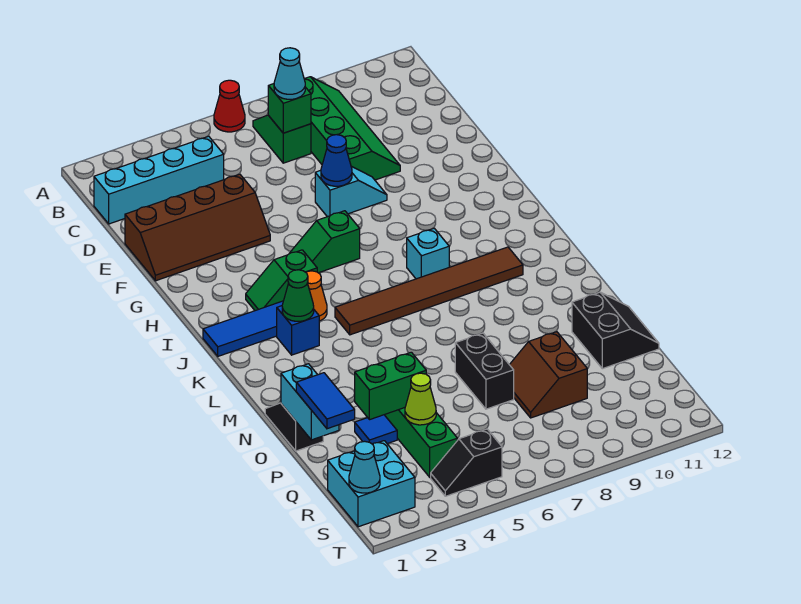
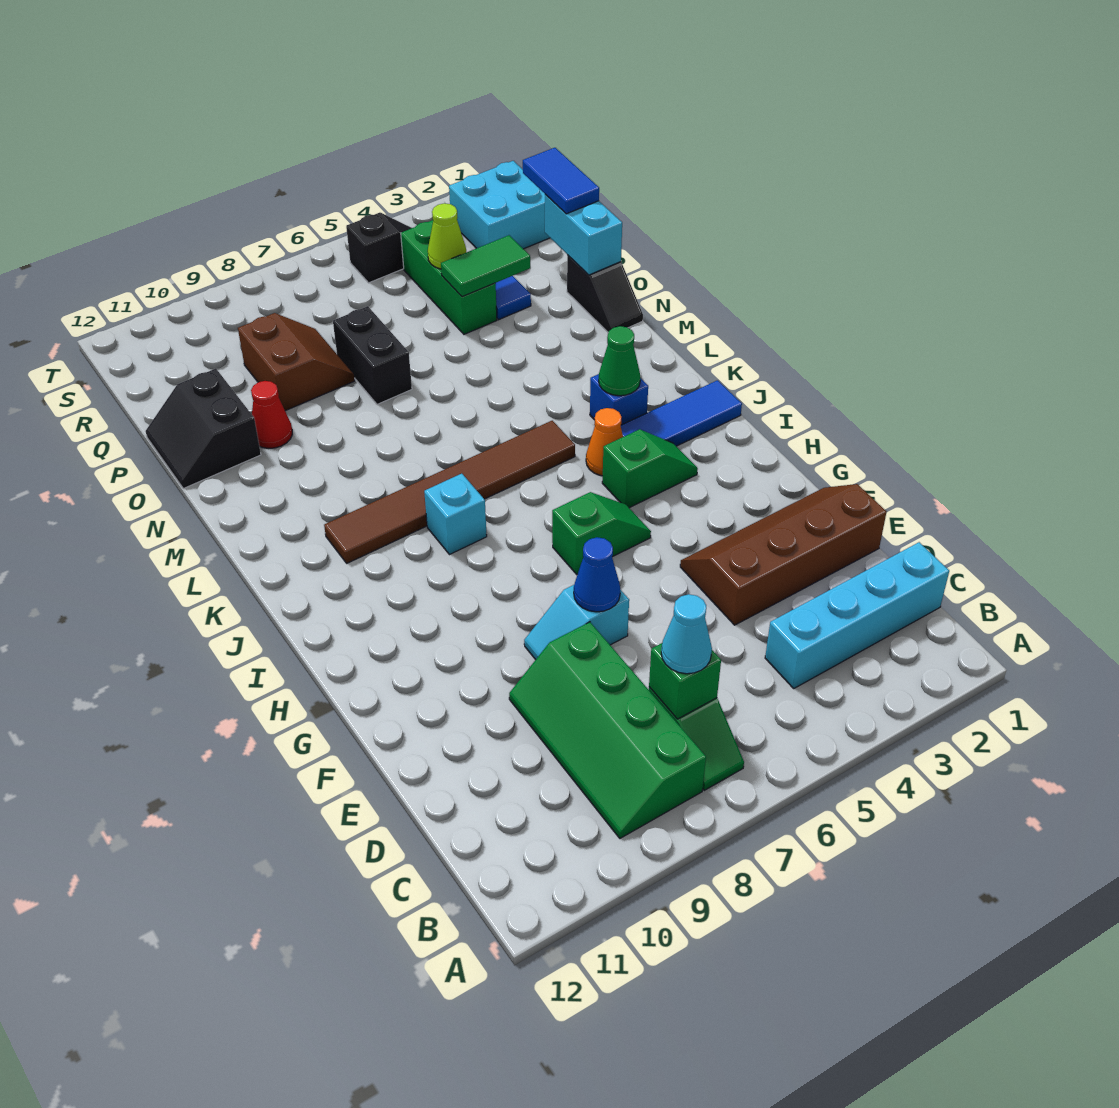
red 1x1 cone [214,80,245,132] -> red 1x1 cone moved to [251,381,292,448]
green 1x2 brick [355,352,426,420] -> green 1x2 tile [441,235,530,297]
cyan 1x1 cone [349,441,380,493] -> none

